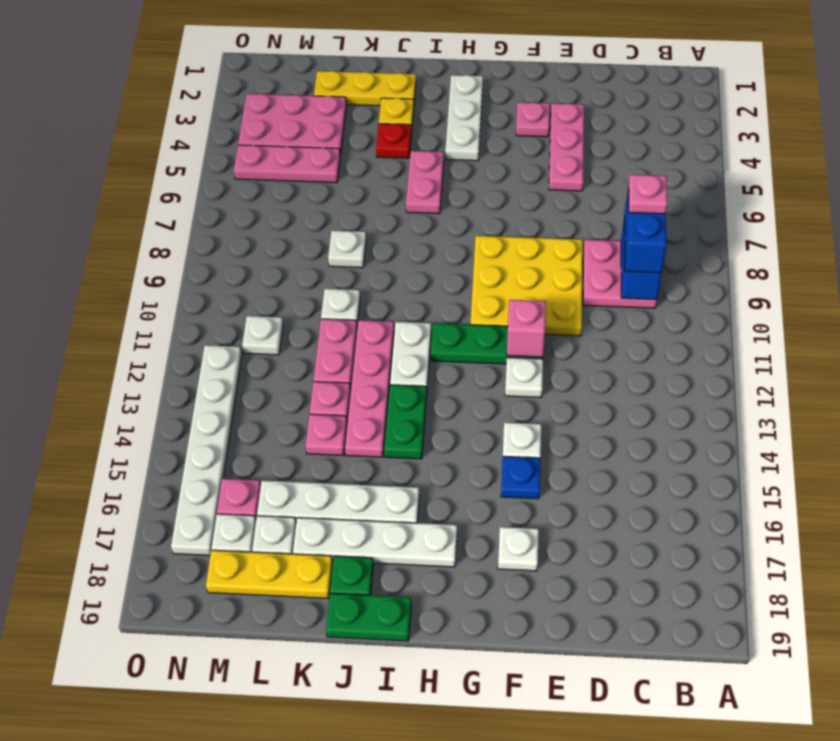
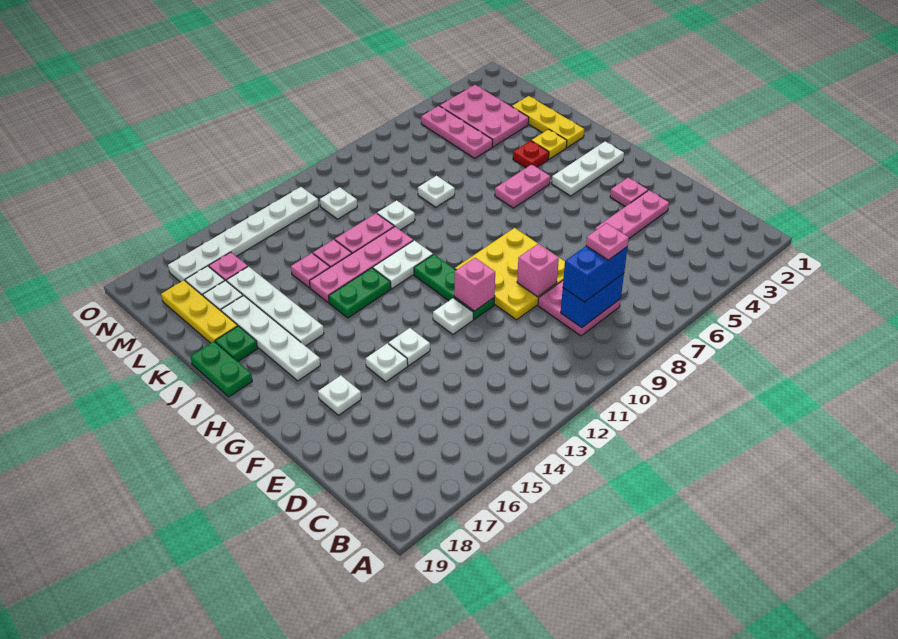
none -> pink 1x1 brick [517,244,559,297]
blue 1x1 plate [501,456,541,499] -> white 1x1 plate [366,343,408,382]

